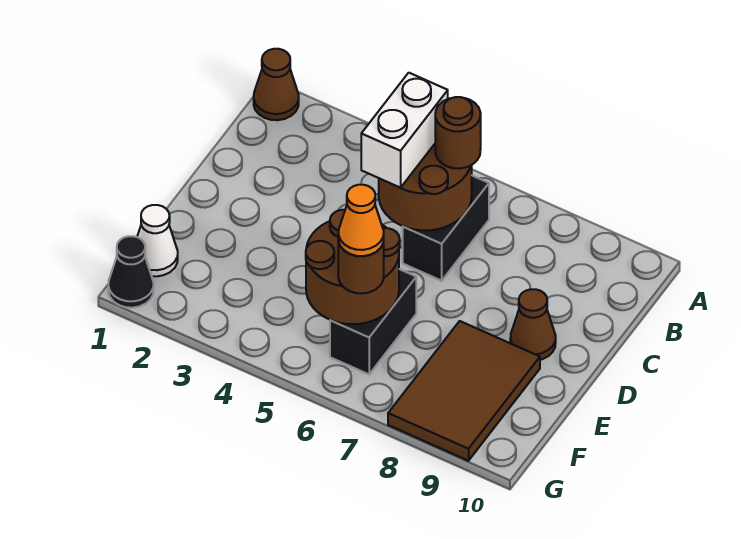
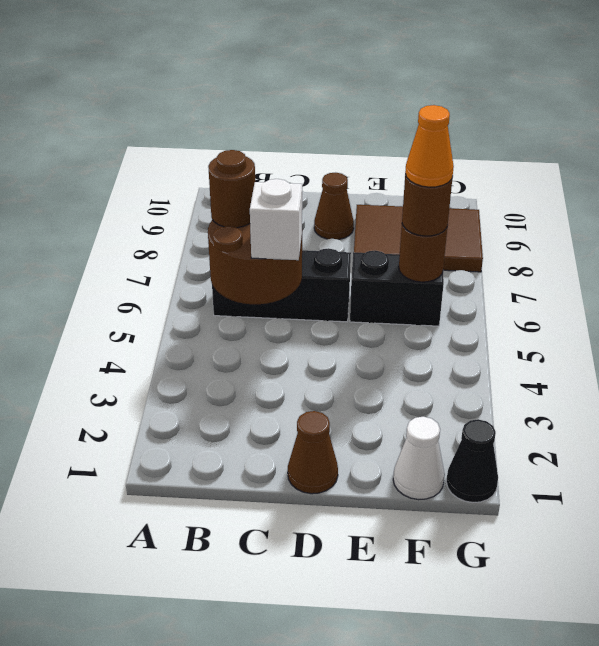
brown 1x1 cone [254,49,299,120] -> brown 1x1 cone moved to [288,411,338,494]
white 1x2 brick [361,73,448,188] -> white 1x1 brick [250,179,302,260]
black 1x2 brick [403,176,489,281] -> black 1x3 brick [212,248,351,322]
brown 2x2 round brick [306,210,400,324] -> brown 1x1 round brick [399,224,448,282]

